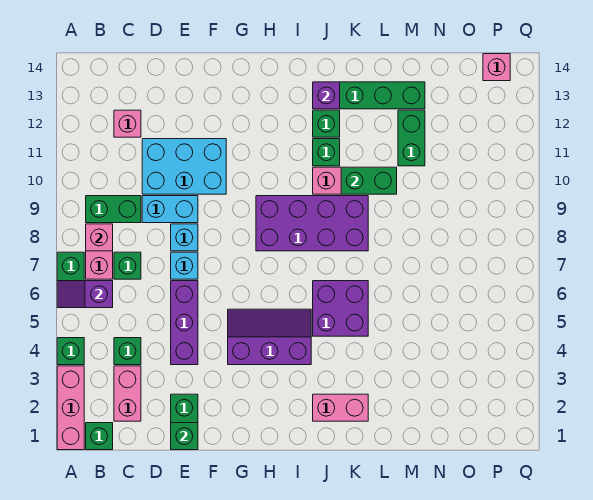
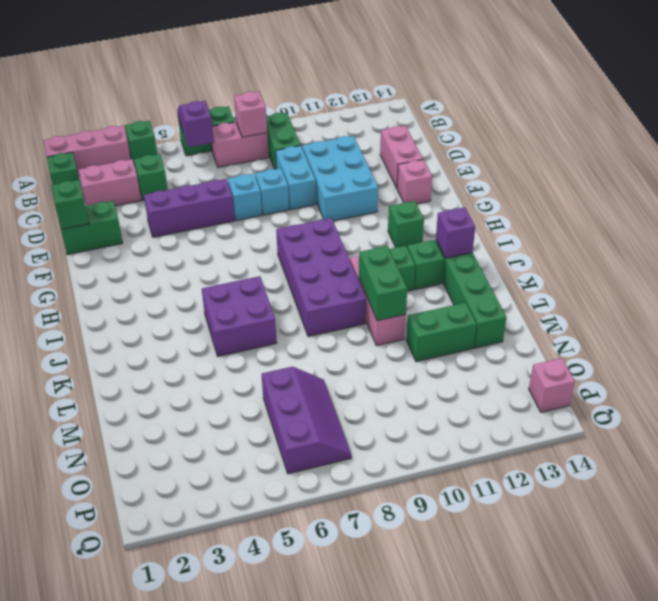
green 1x1 brick [114,252,141,279] -> green 1x1 brick moved to [388,201,424,247]
pink 1x1 brick [114,110,141,137] -> pink 1x1 brick moved to [397,160,432,204]
purple 2x3 slope [228,309,311,365] -> purple 2x3 slope moved to [262,367,351,474]
pink 1x2 brick [313,394,368,421] -> pink 1x2 brick moved to [380,126,423,188]

